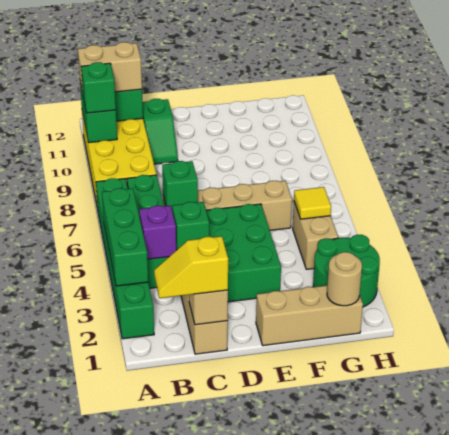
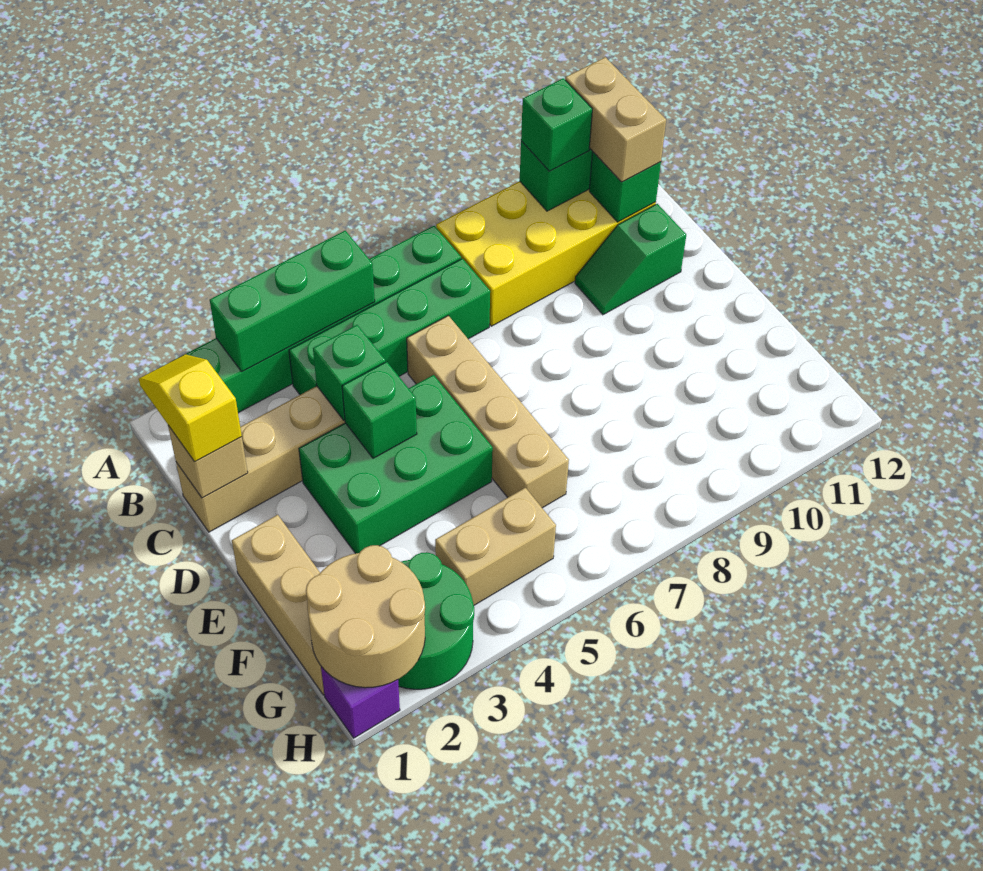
purple 1x1 brick [139,206,176,259] -> purple 1x1 brick moved to [321,666,400,738]
green 1x1 brick [162,161,198,208] -> green 1x1 brick moved to [342,362,417,458]
tan 1x1 round brick [327,252,362,306] -> tan 2x2 round brick [306,545,425,688]
yellow 1x1 tile [294,187,331,219] -> none

